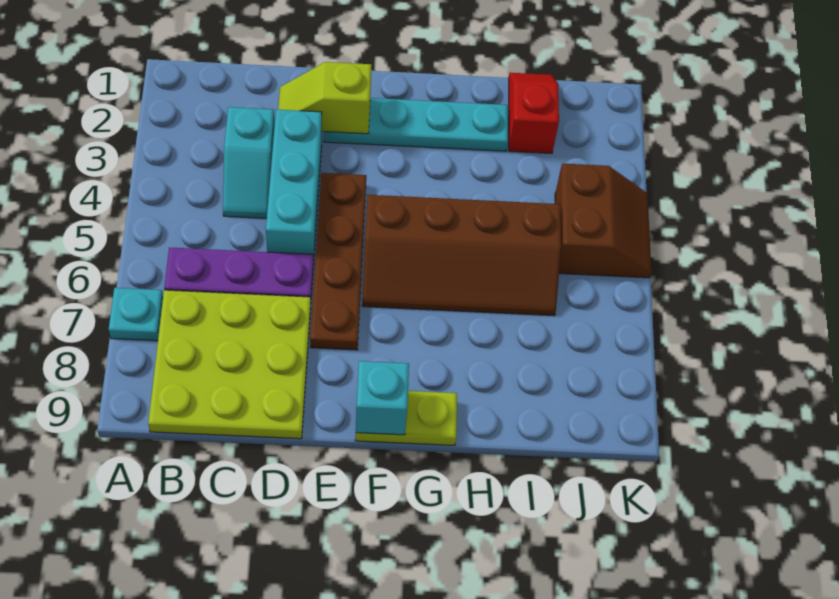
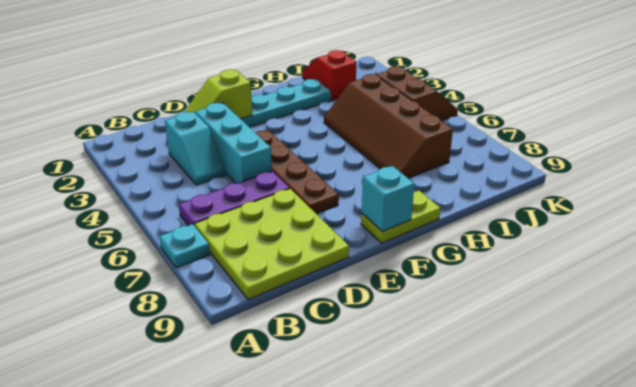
brown 2x4 slope [362,195,561,315] -> brown 2x4 slope turned to [324,74,453,178]

